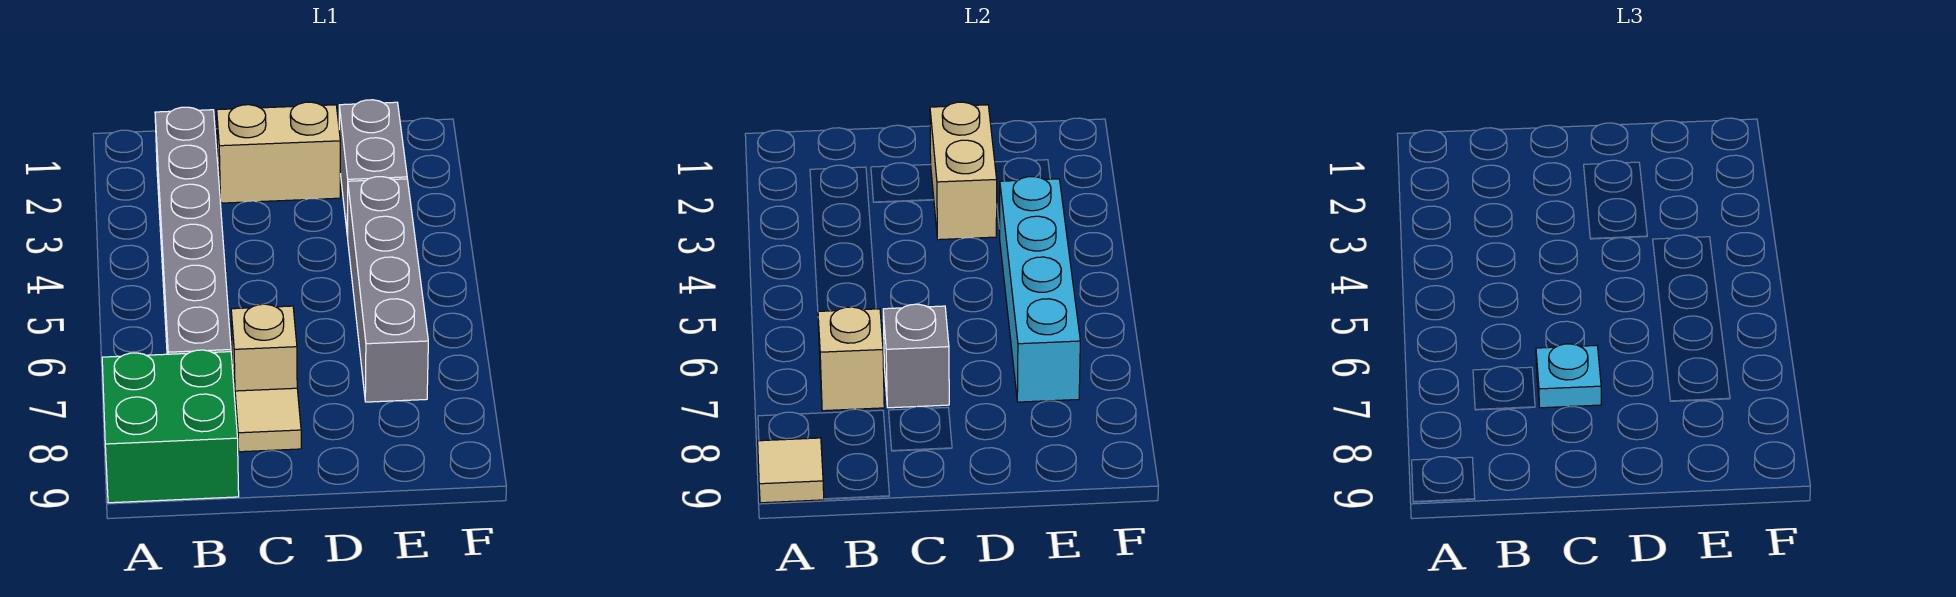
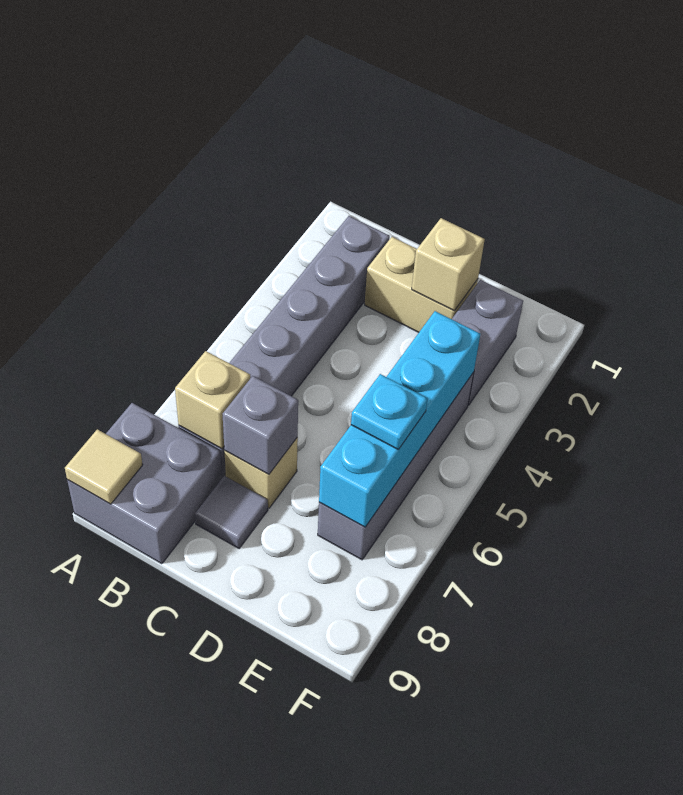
green 2x2 brick [102,350,239,503] -> grey 2x2 brick [67,403,222,564]
cyan 1x1 plate [1536,344,1601,408] -> cyan 1x1 plate moved to [351,374,428,449]
tan 1x1 tile [235,388,301,452] -> grey 1x1 tile [195,476,268,548]
tan 1x2 brick [930,102,997,240] -> tan 1x1 brick [412,218,485,311]

